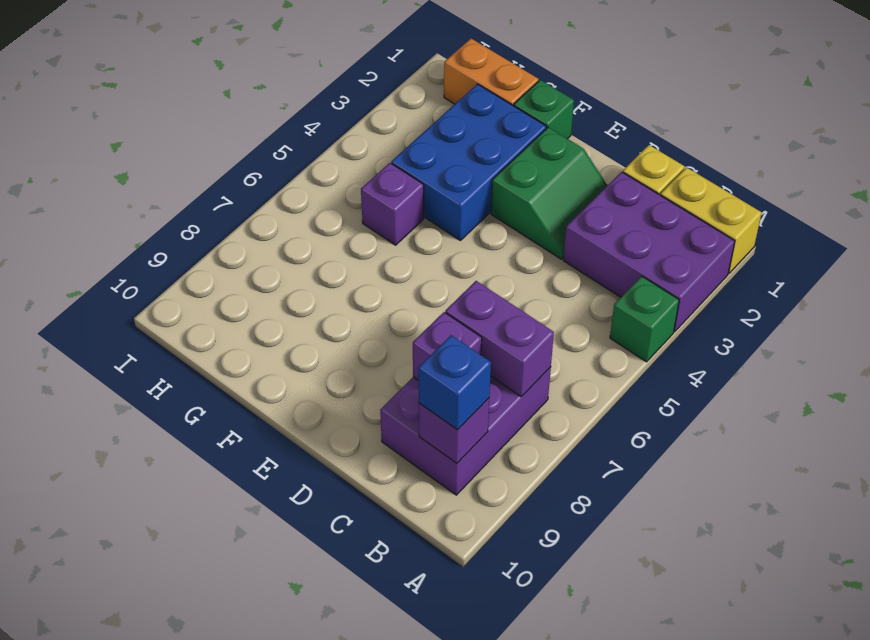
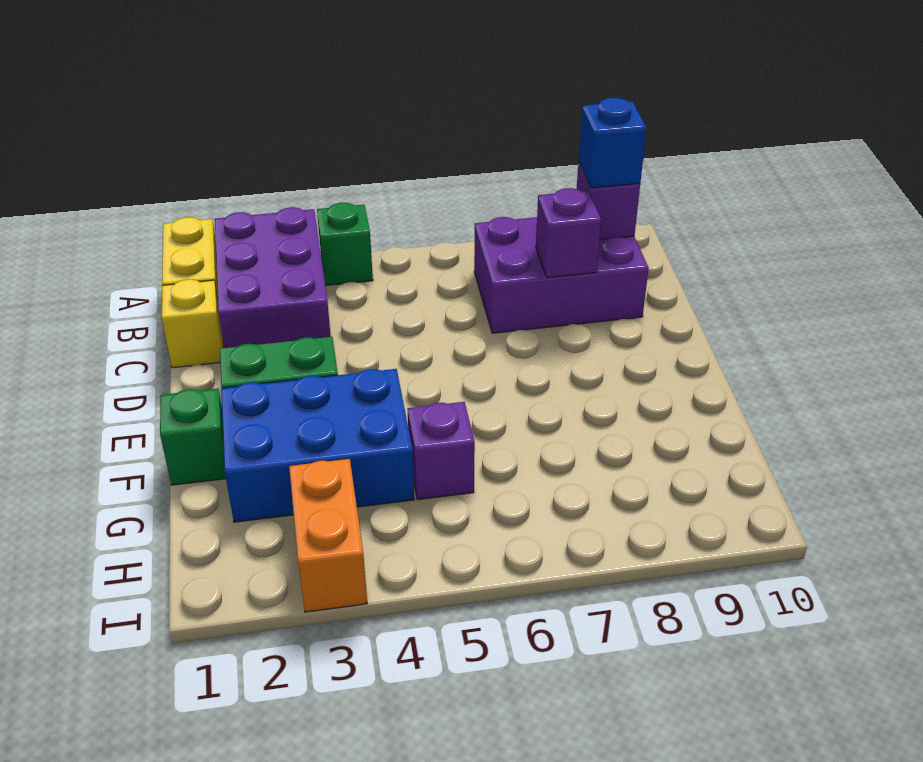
purple 1x2 brick [445,281,554,397] -> none
orange 1x2 brick [444,39,539,106] -> orange 1x2 brick moved to [289,459,367,612]

